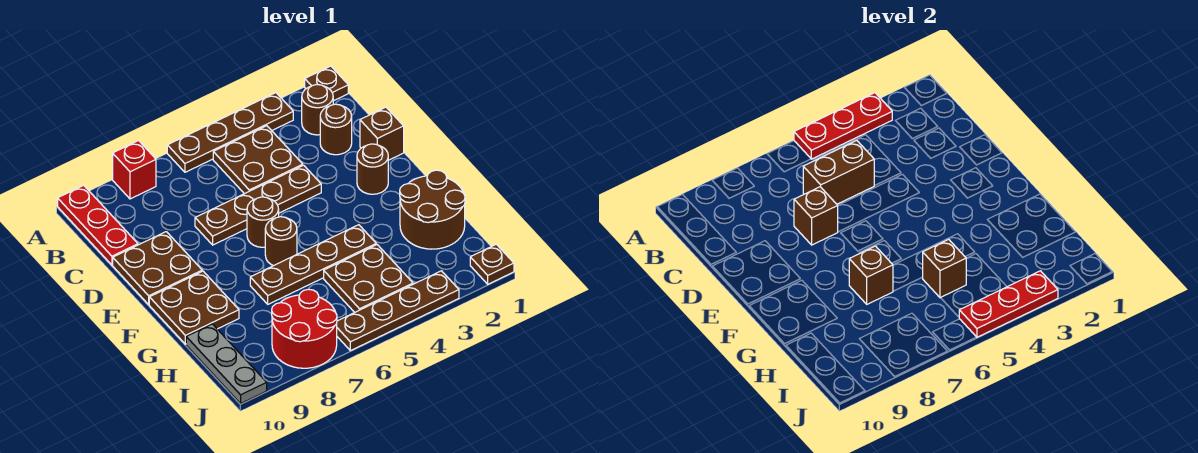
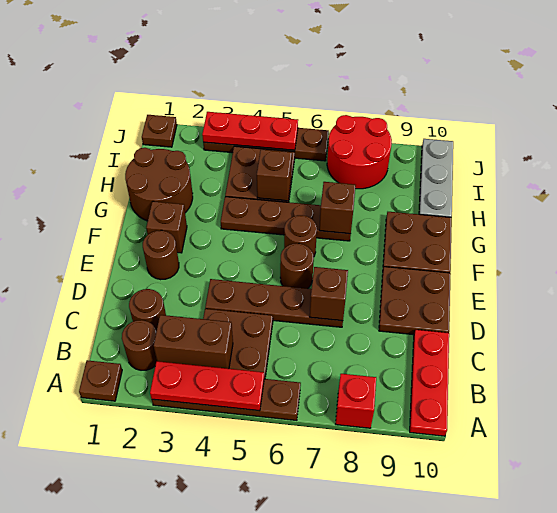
brown 1x2 brick [803,140,874,204] -> brown 1x2 brick moved to [154,315,233,369]
brown 1x1 brick [360,107,404,160] -> brown 1x1 brick moved to [146,201,187,253]

